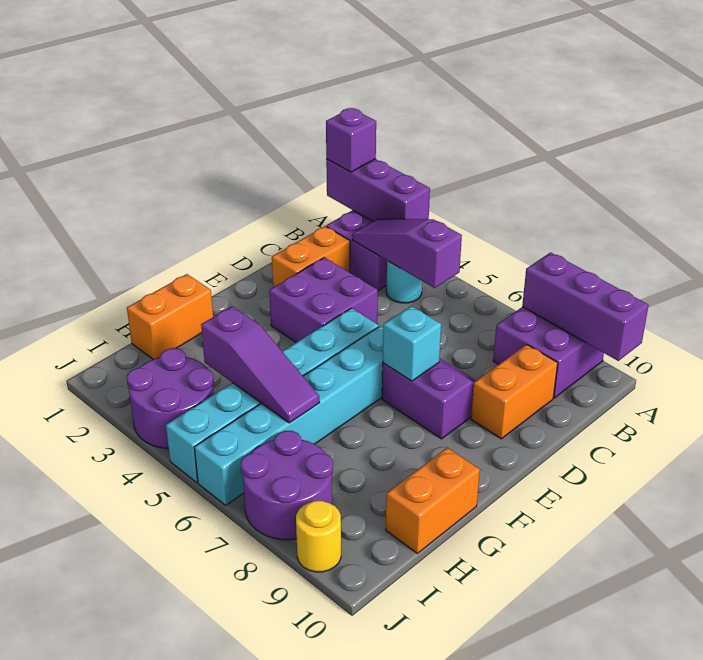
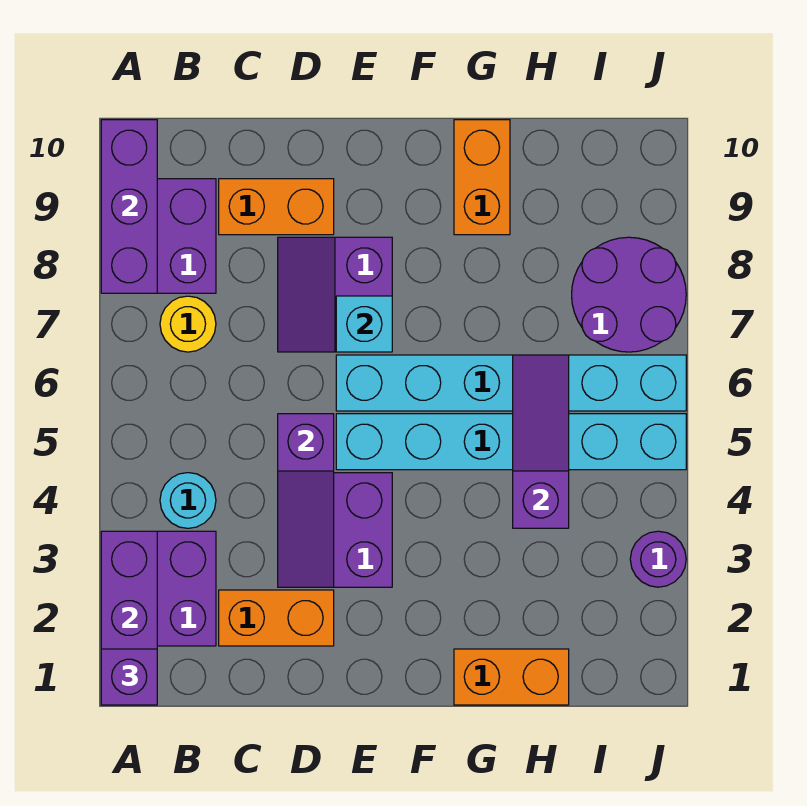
purple 1x3 slope [352,219,462,288] -> purple 1x3 slope moved to [278,414,334,587]
orange 1x2 brick [386,448,480,553] -> orange 1x2 brick turned to [454,120,510,235]
purple 2x2 round brick [127,348,214,448] -> purple 1x1 round brick [630,531,686,587]
yellow 1x1 round brick [296,501,341,572] -> yellow 1x1 round brick moved to [160,296,216,352]

